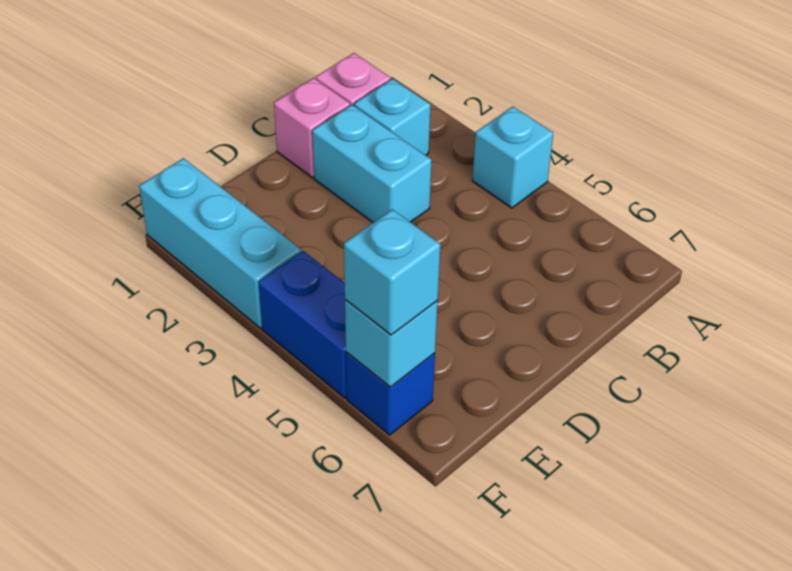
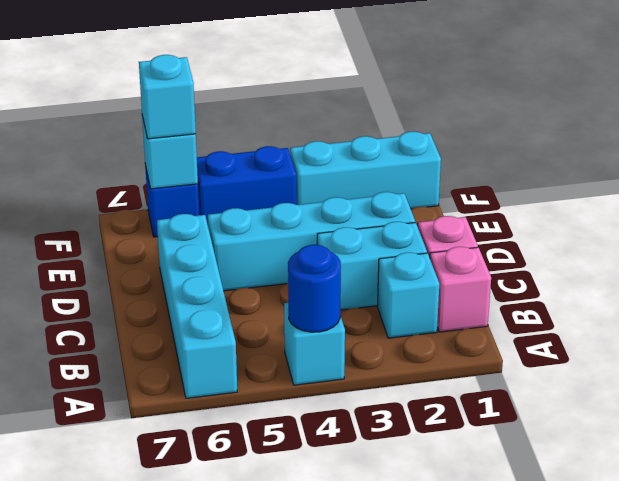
none -> blue 1x1 round brick [288,245,341,332]
none -> cyan 1x4 brick [157,214,237,398]
none -> cyan 1x4 brick [208,192,415,291]

